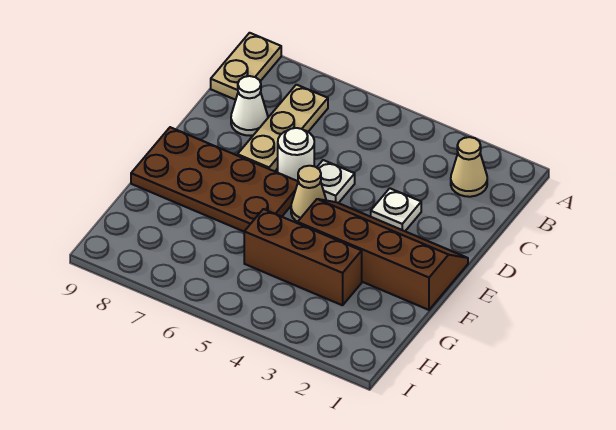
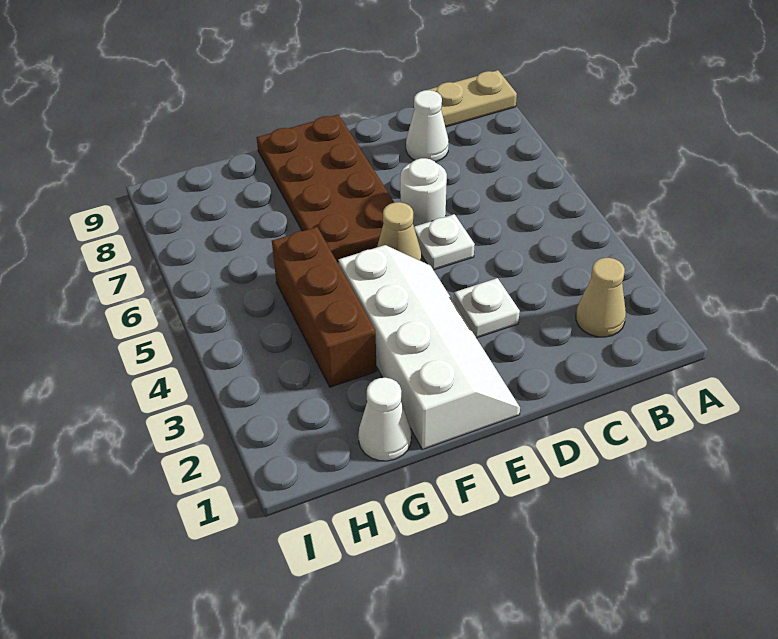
tan 1x3 plate [237,85,328,171] -> none
brown 2x4 slope [298,199,468,310] -> white 2x4 slope [338,245,520,450]
none -> white 1x1 cone [358,378,411,461]

